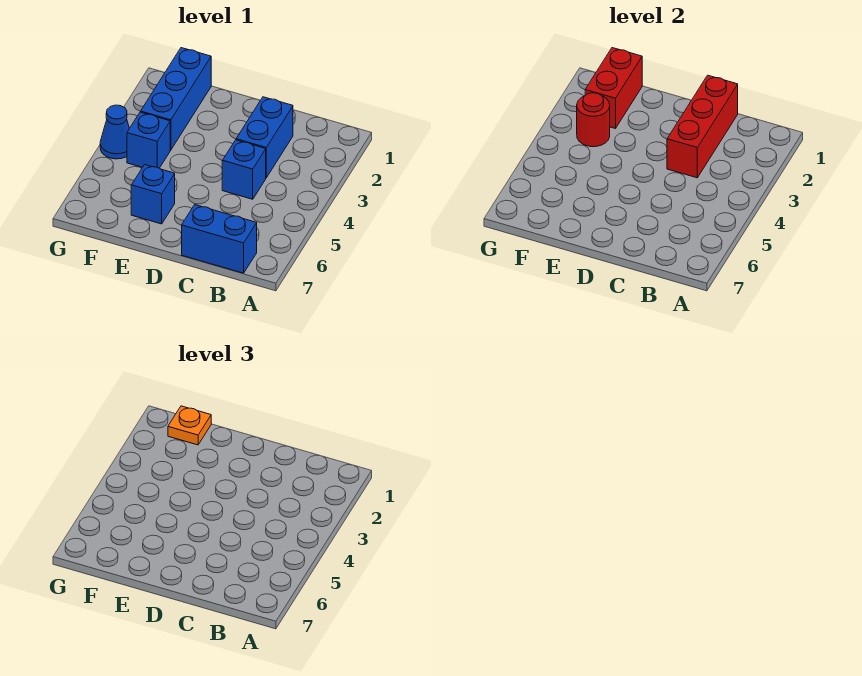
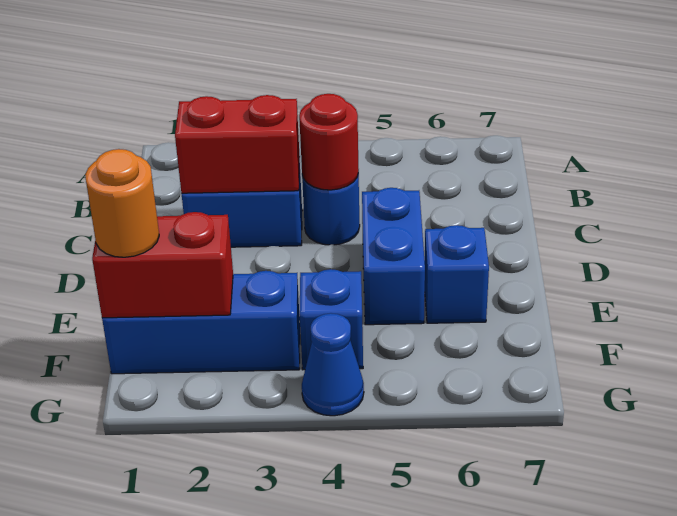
blue 1x2 brick [182,205,257,273] -> blue 1x2 brick moved to [362,188,425,325]
red 1x3 brick [667,75,738,178] -> red 1x2 brick [175,95,300,193]
blue 1x1 brick [222,140,266,199] -> blue 1x1 round brick [302,173,360,245]
orange 1x1 plate [168,406,211,445] -> orange 1x1 round brick [85,149,159,257]
red 1x1 round brick [577,93,610,147] -> red 1x1 round brick moved to [299,94,359,190]

